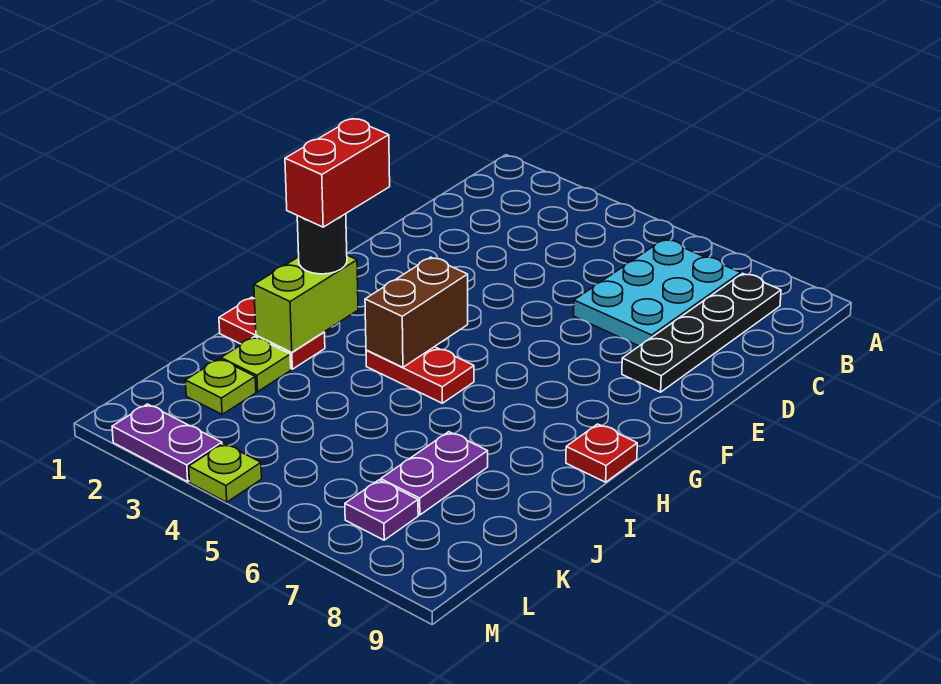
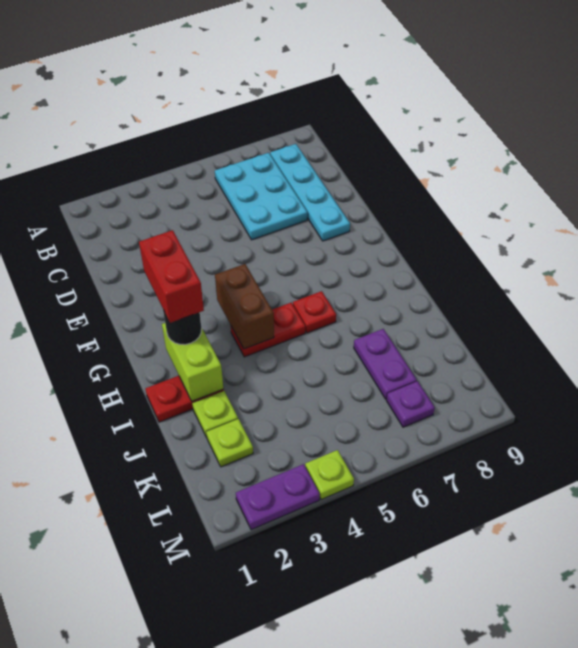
black 1x4 plate [622,273,781,392] -> cyan 1x4 plate [270,144,350,241]
red 1x1 plate [566,424,637,482] -> red 1x1 plate moved to [293,291,336,333]

